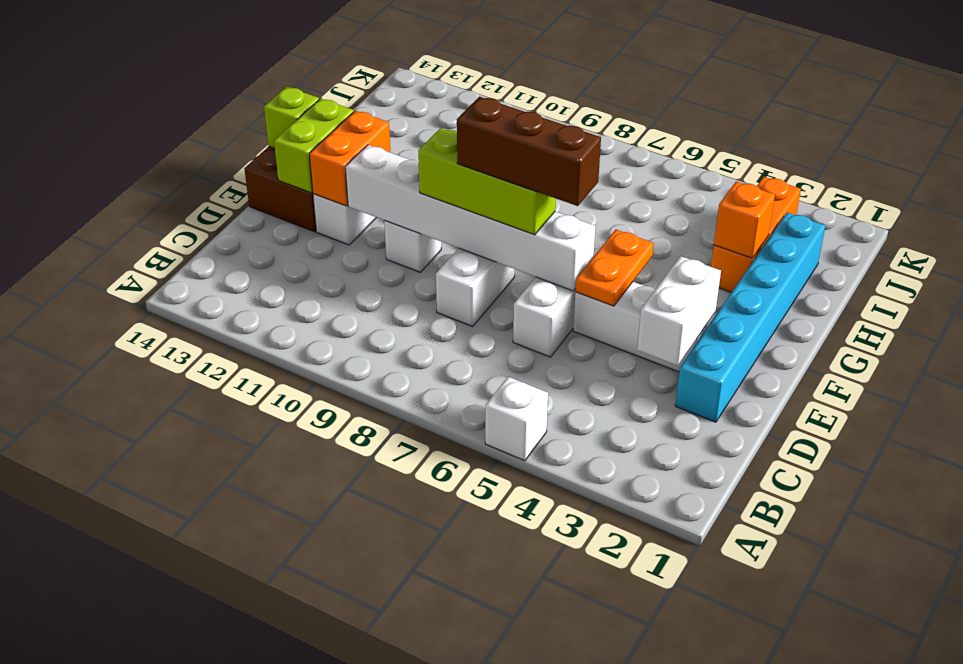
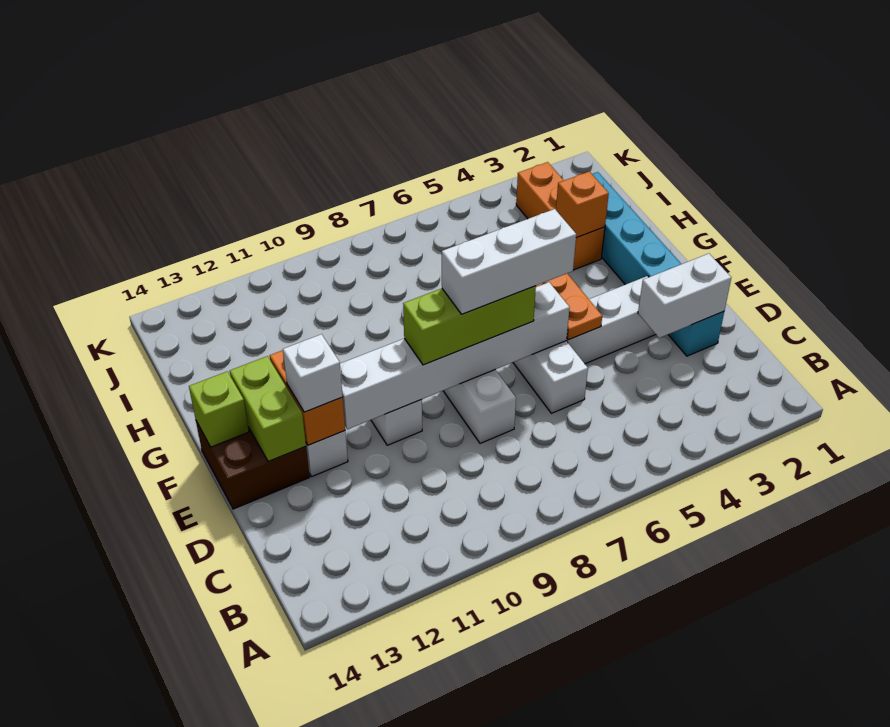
white 1x1 brick [485,377,548,461] -> white 1x1 brick moved to [283,334,343,412]
white 1x2 brick [637,256,721,366] -> white 1x2 brick turned to [638,254,731,338]
brown 1x3 brick [457,97,601,206] -> white 1x3 brick [442,209,576,314]

